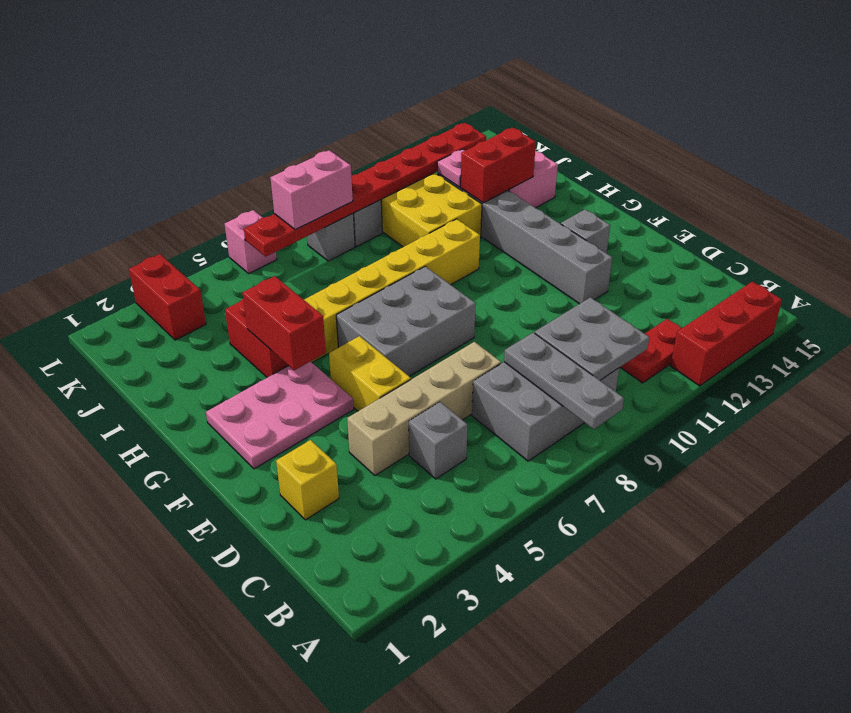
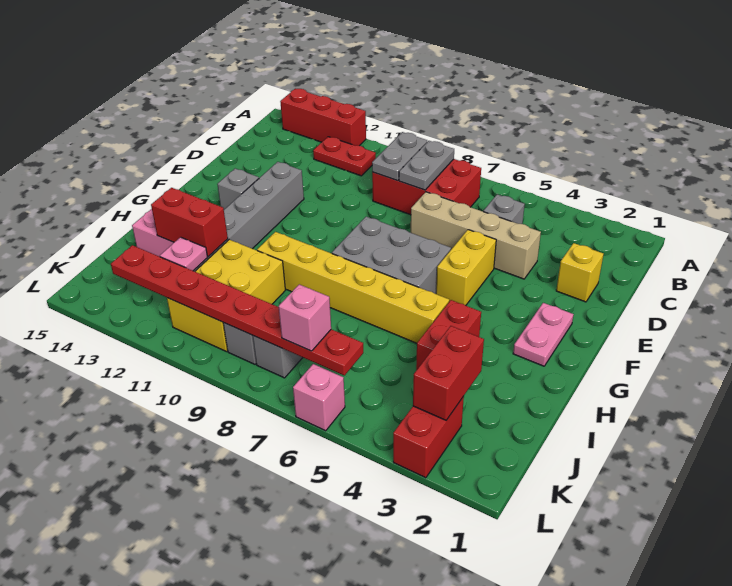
grey 1x3 plate [504,333,624,429] -> grey 1x2 plate [399,141,454,190]
grey 2x3 brick [472,362,619,461] -> red 2x3 brick [372,159,481,215]
grey 2x2 plate [535,297,649,380] -> grey 1x2 plate [372,132,427,181]
pink 2x3 plate [206,362,354,469] -> pink 1x2 plate [513,303,574,366]
red 1x2 brick [242,276,326,370] -> red 1x2 brick moved to [413,326,484,420]
pink 1x2 brick [270,150,353,230] -> pink 1x1 brick [279,284,331,351]

